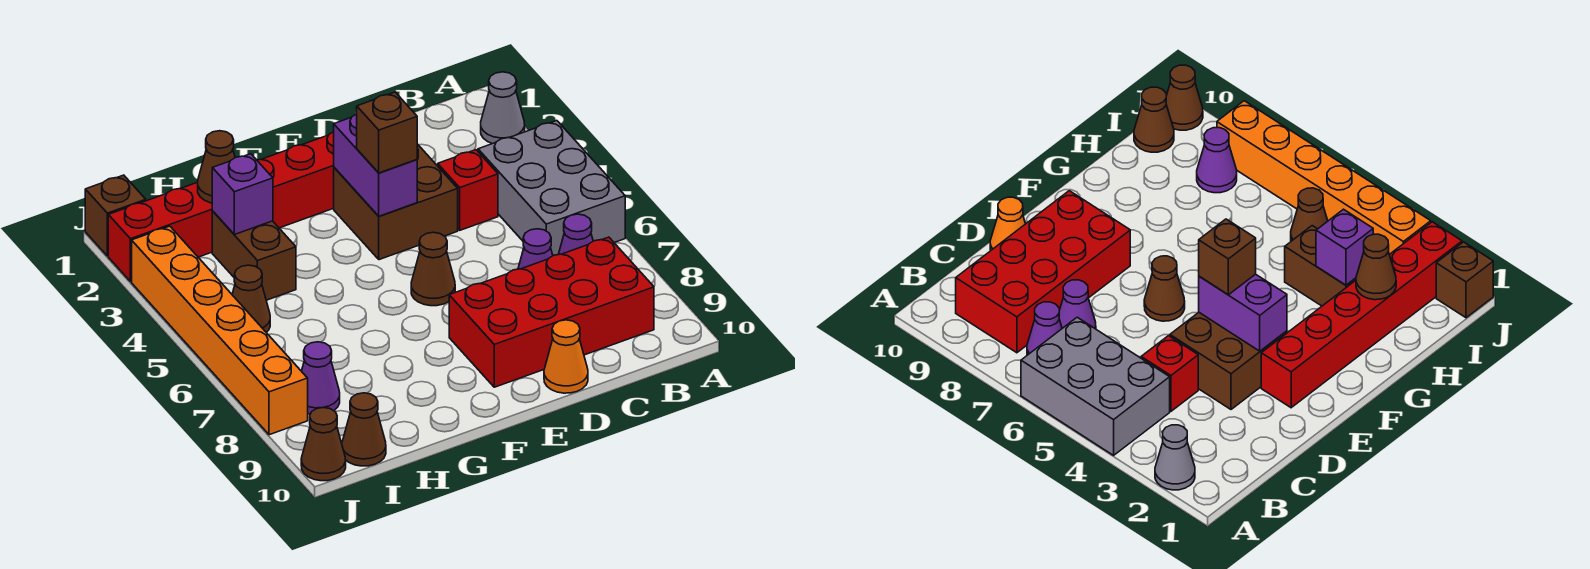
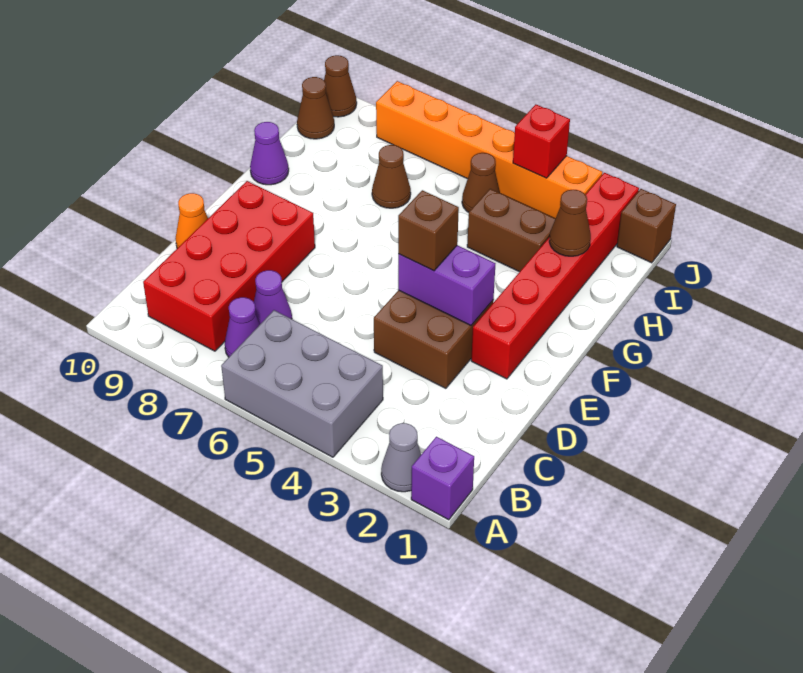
red 1x1 brick [438,150,498,230] -> red 1x1 brick moved to [513,104,570,178]
brown 1x1 cone [411,232,455,306] -> brown 1x1 cone moved to [372,145,411,208]
purple 1x1 brick [212,154,273,235] -> purple 1x1 brick moved to [411,437,474,520]
purple 1x1 cone [302,342,340,414] -> purple 1x1 cone moved to [250,122,289,185]

